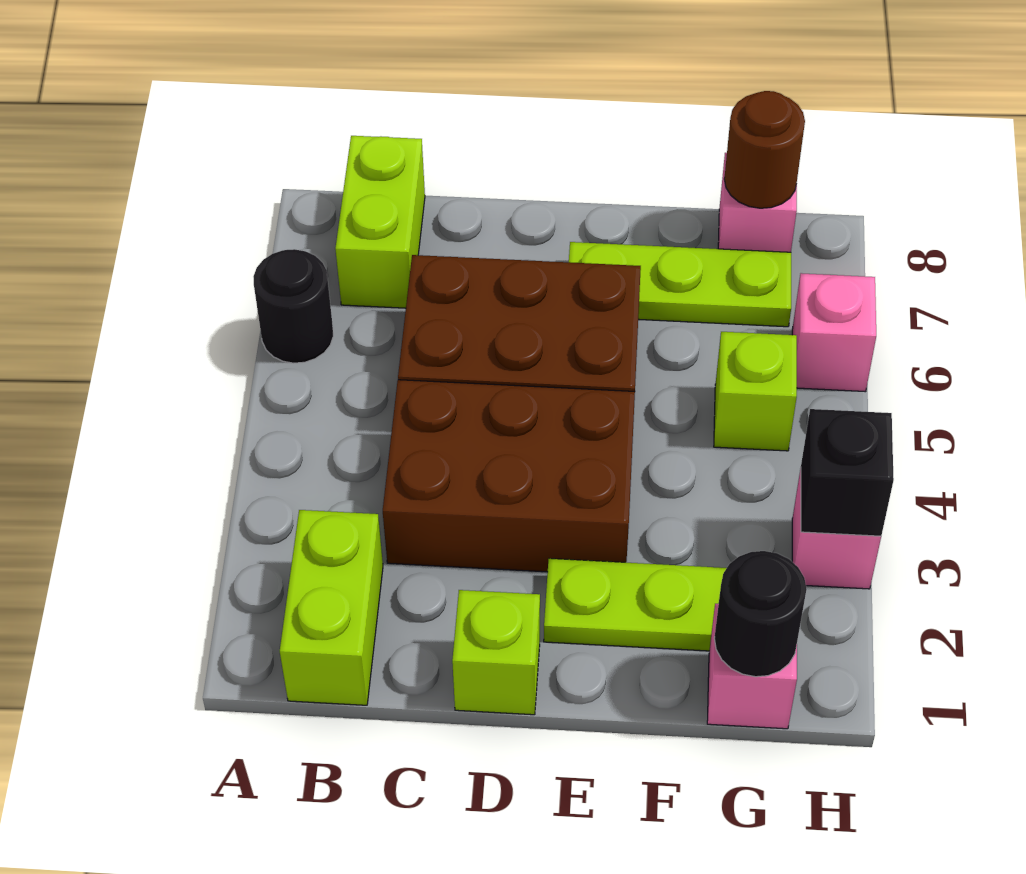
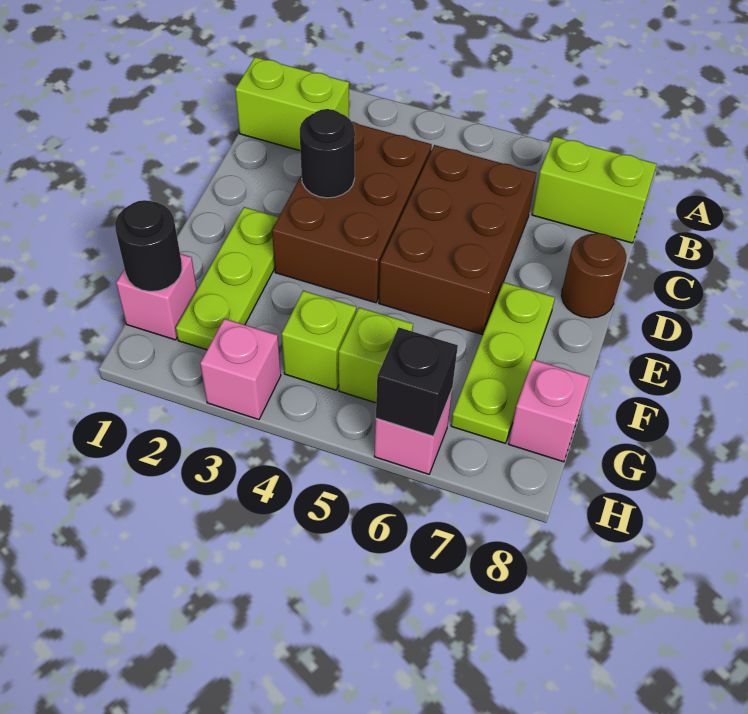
black 1x1 round brick [253,249,333,363] -> black 1x1 round brick moved to [299,109,355,198]
lime 1x1 brick [452,590,540,715] -> lime 1x1 brick moved to [282,291,356,390]
brown 1x1 round brick [724,91,805,208] -> brown 1x1 round brick moved to [561,233,626,318]
black 1x1 brick [801,409,894,536] -> black 1x1 brick moved to [376,327,458,436]

